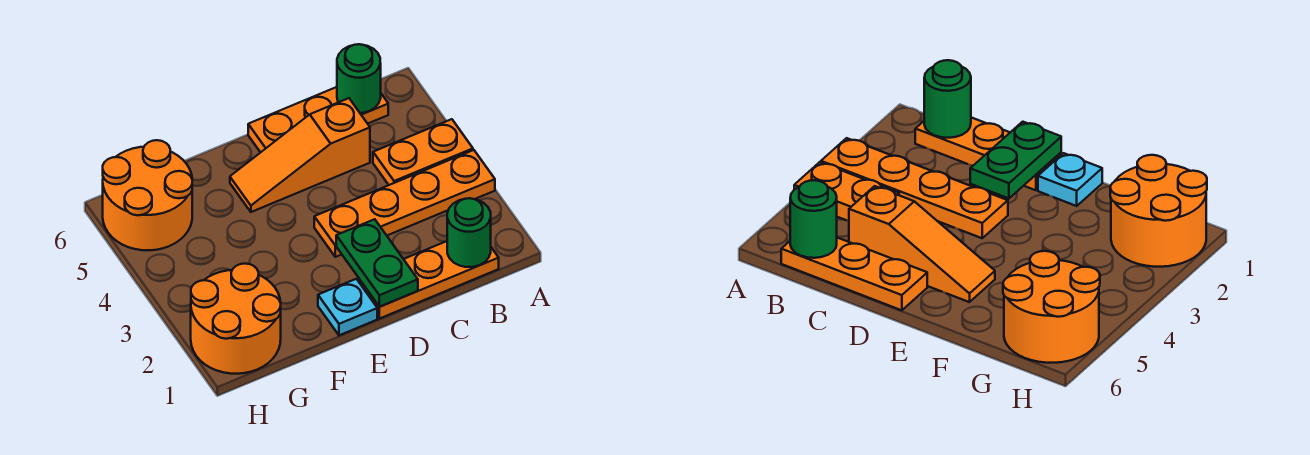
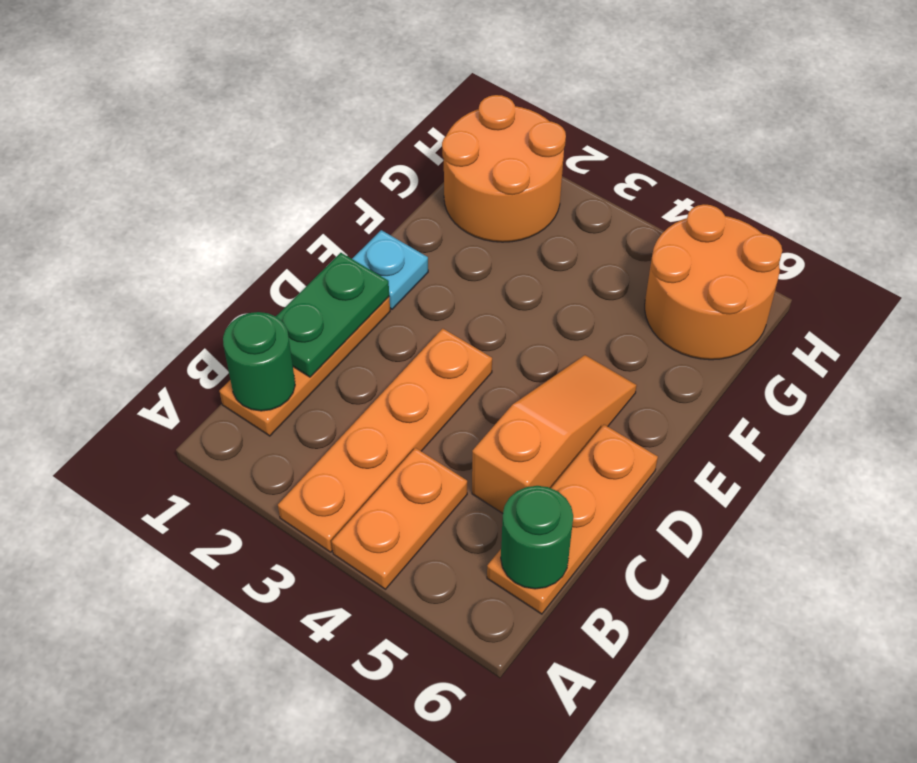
green 1x2 plate [336,219,418,307] -> green 1x2 plate turned to [276,253,389,377]

